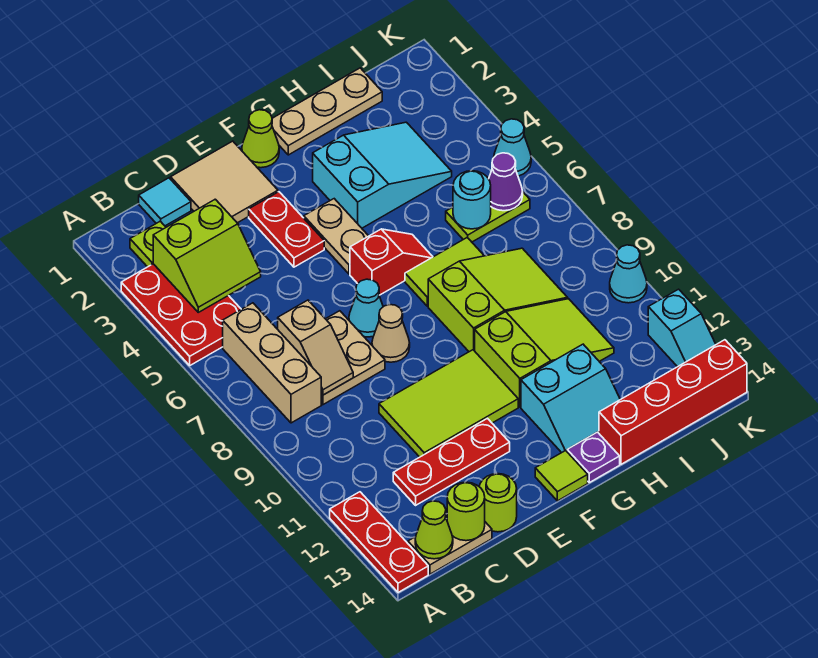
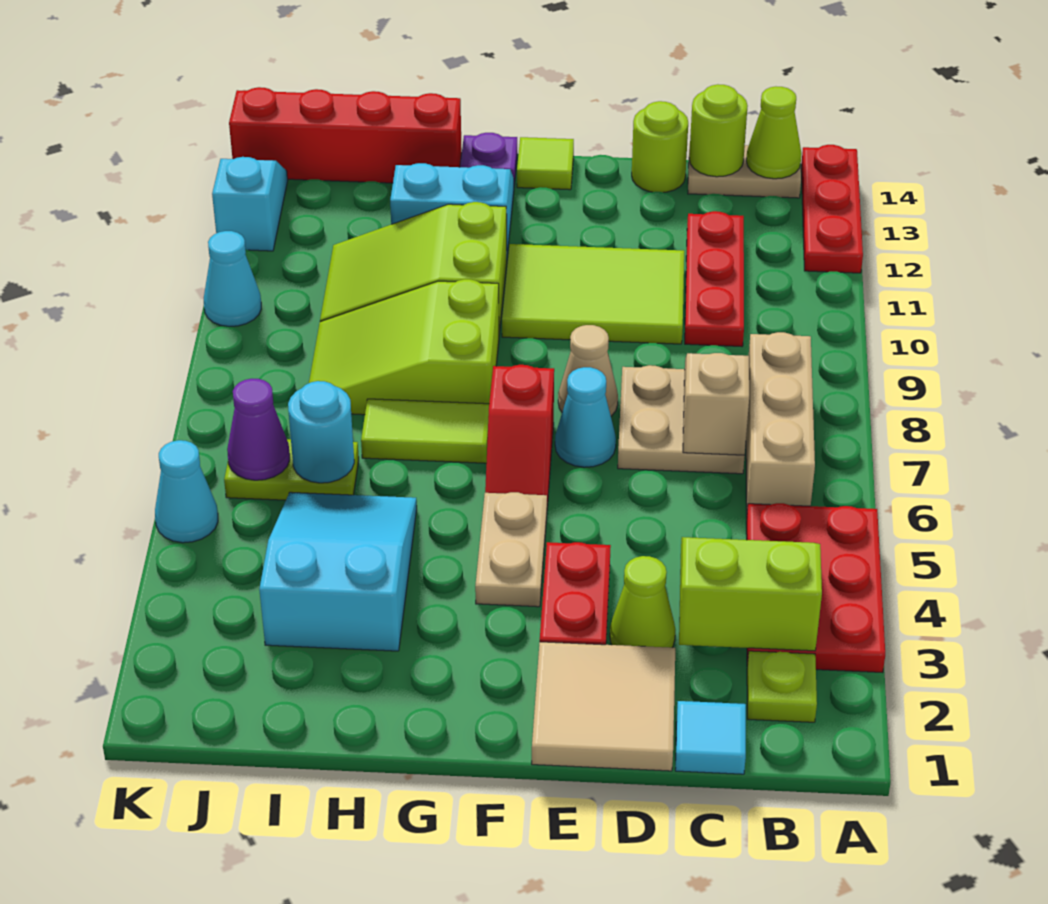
red 1x3 plate [393,418,510,505] -> red 1x3 plate turned to [685,211,744,346]
lime 1x1 cone [242,110,279,168] -> lime 1x1 cone moved to [610,556,676,648]
red 1x2 slope [350,229,433,295] -> red 1x2 slope turned to [485,365,554,506]
tan 1x3 plate [272,68,382,155] -> none
cyan 2x3 slope [313,122,452,228] -> cyan 2x3 slope turned to [259,492,417,651]

